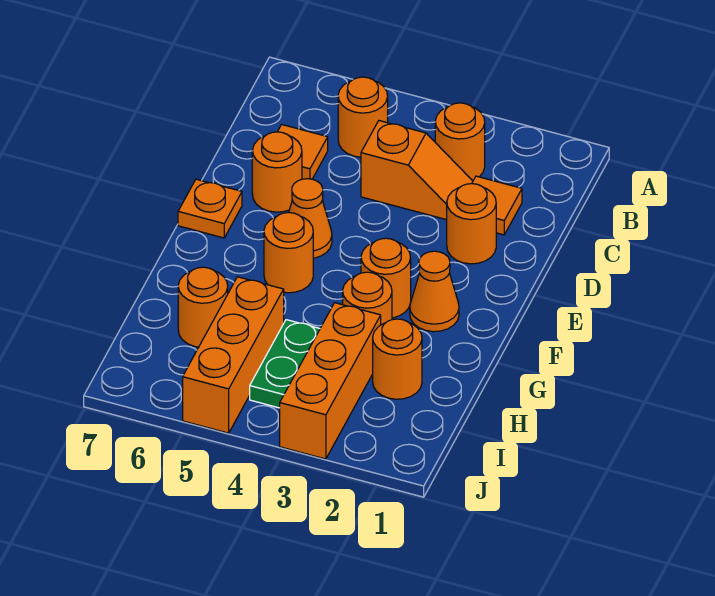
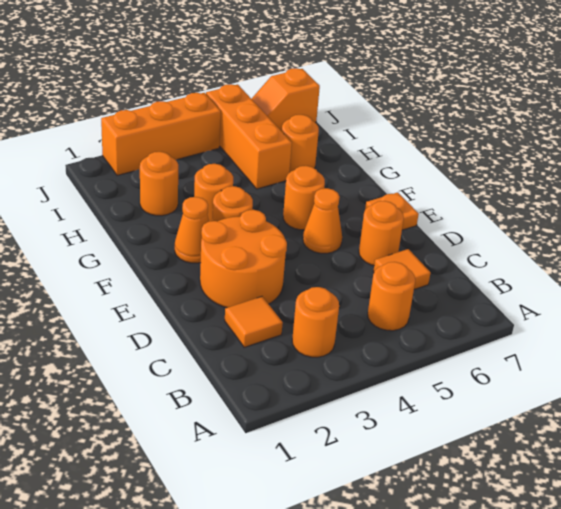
orange 1x2 slope [361,121,473,220] -> orange 1x2 slope moved to [252,68,320,131]
orange 1x1 round brick [447,184,496,264] -> orange 2x2 round brick [200,210,287,308]
orange 1x3 brick [280,303,381,459] -> orange 1x3 brick turned to [101,93,221,175]
green 1x2 plate [250,320,320,408] -> none

